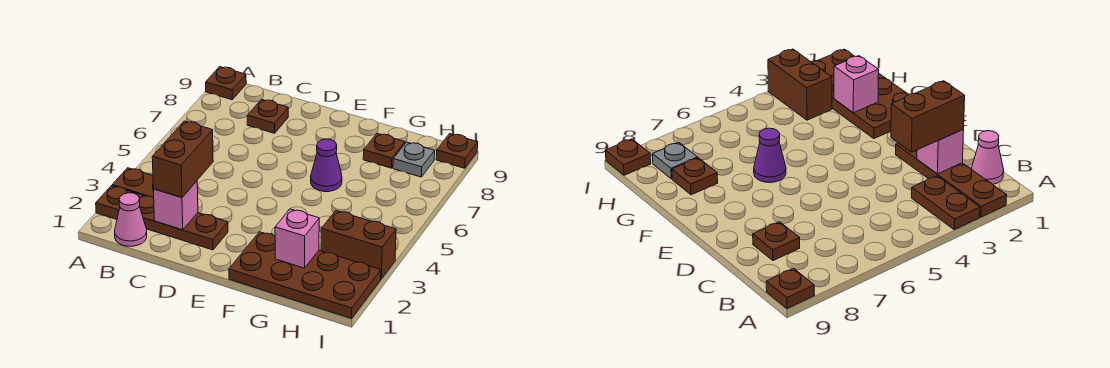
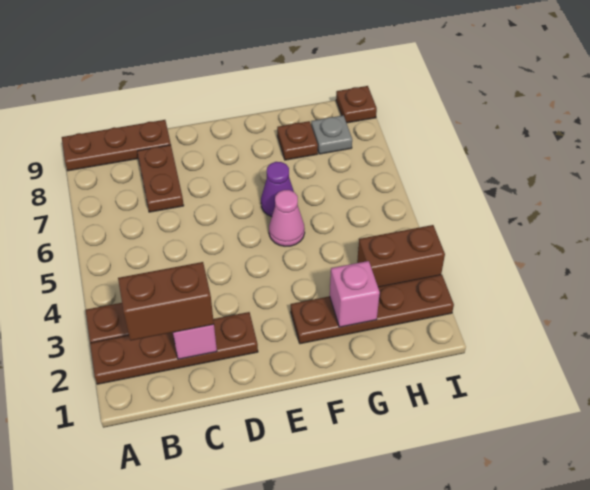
brown 1x1 plate [206,67,246,100] -> brown 1x3 plate [62,120,171,171]
pink 1x1 cone [115,193,147,246] -> pink 1x1 cone moved to [269,190,305,246]
brown 1x2 brick [152,121,213,198] -> brown 1x2 brick turned to [118,262,214,341]
brown 1x1 plate [247,99,288,133] -> brown 1x2 plate [137,145,184,212]
brown 2x4 plate [229,232,381,318] -> brown 1x4 plate [291,274,454,344]

